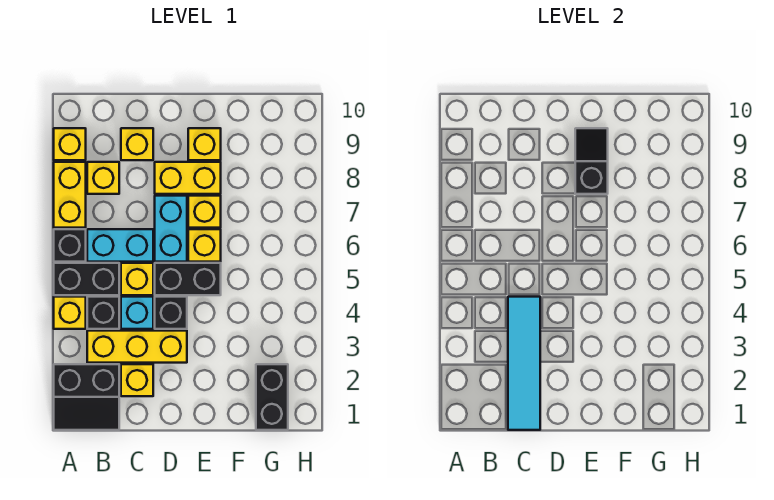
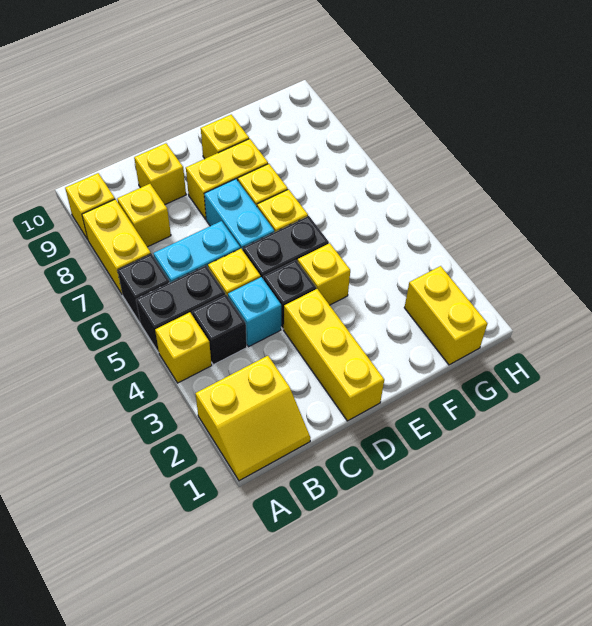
black 2x2 slope [54,364,119,430] -> yellow 2x2 slope [195,356,310,481]
yellow 1x3 brick [87,331,187,363] -> yellow 1x3 brick turned to [284,289,384,421]
cyan 1x4 tile [508,297,540,430] -> none
yellow 1x1 brick [121,364,153,396] -> yellow 1x1 brick moved to [298,243,350,305]
black 1x2 slope [575,128,608,194] -> none
black 1x2 brick [256,364,288,430] -> yellow 1x2 brick [404,266,487,365]

